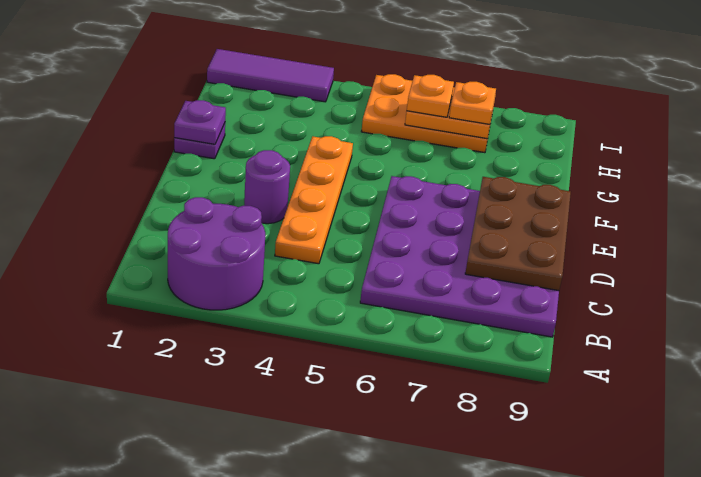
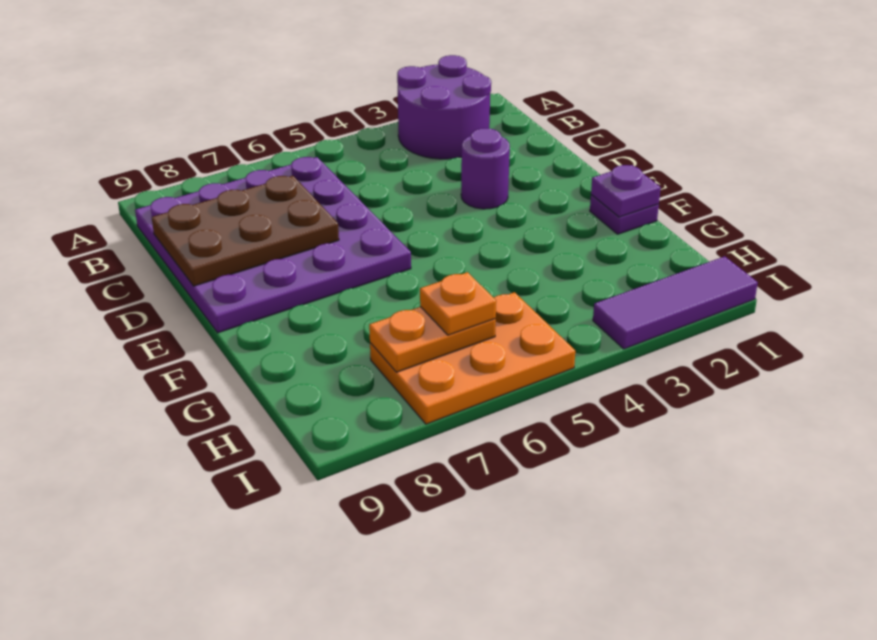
orange 1x4 plate [275,136,353,264] -> none
brown 2x3 plate [465,177,571,291] -> brown 2x3 plate turned to [152,176,339,286]
orange 1x1 plate [449,82,496,124] -> none

